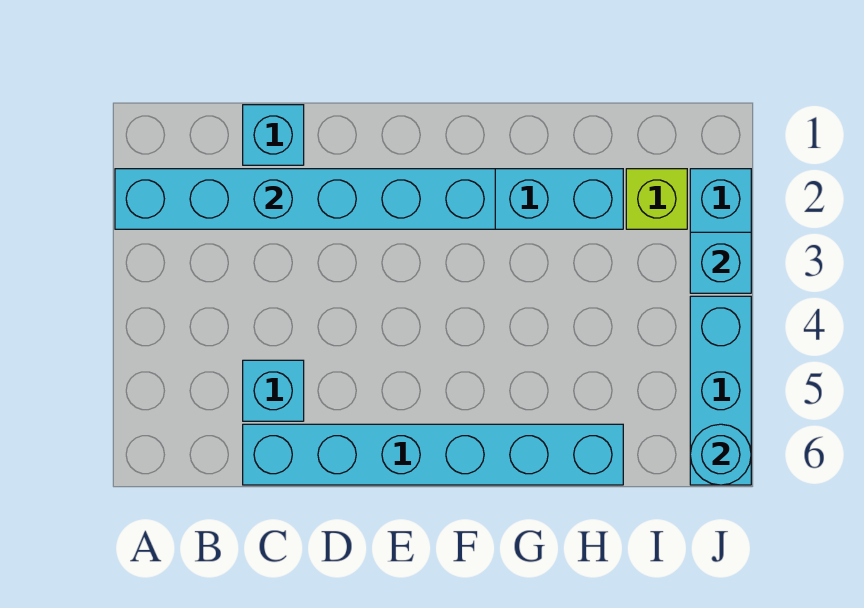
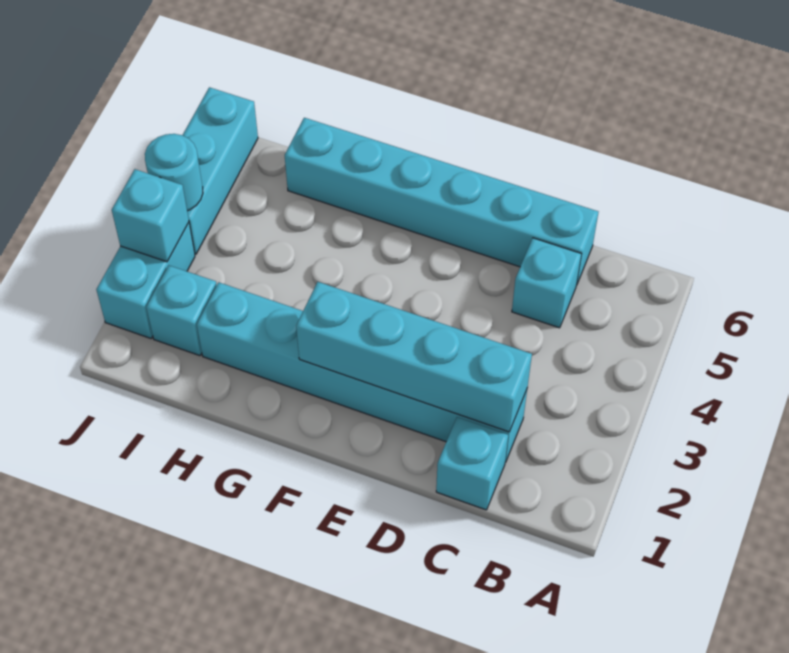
cyan 1x6 brick [115,169,495,229] -> cyan 1x4 brick [296,282,532,432]
lime 1x1 brick [626,169,687,229] -> cyan 1x1 brick [146,266,217,356]
cyan 1x1 round brick [690,424,751,485] -> cyan 1x1 round brick moved to [145,134,203,211]

